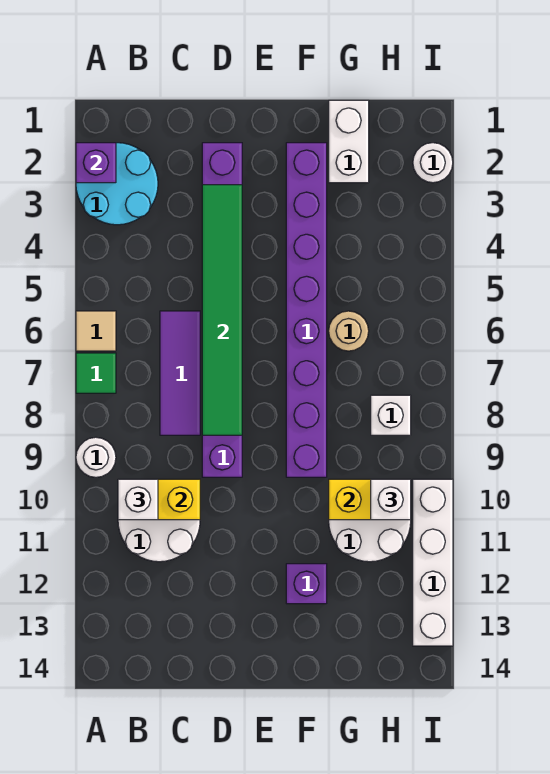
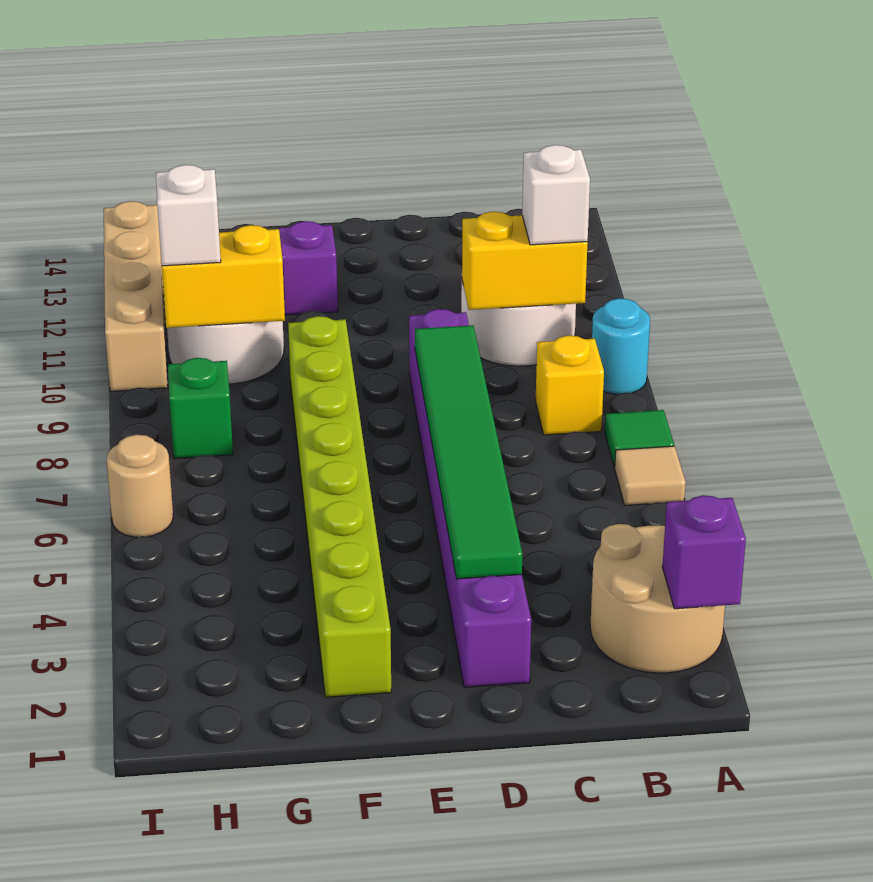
cyan 2x2 round brick [76,143,158,225] -> tan 2x2 round brick [590,524,725,673]
white 1x1 round brick [76,437,116,477] -> cyan 1x1 round brick [592,298,650,394]
none -> yellow 1x1 brick [536,335,604,435]
purple 1x3 tile [160,311,200,435] -> none
purple 1x8 brick [286,143,327,477] -> lime 1x8 brick [288,316,391,697]
white 1x2 brick [329,100,369,183] -> none
tan 1x1 round brick [329,311,369,351] -> tan 1x1 round brick moved to [106,435,173,537]
white 1x1 brick [371,395,411,435] -> green 1x1 brick [168,358,233,459]
white 1x1 round brick [413,143,453,183] -> none
white 1x4 brick [413,479,453,646] -> tan 1x4 brick [104,201,168,391]

